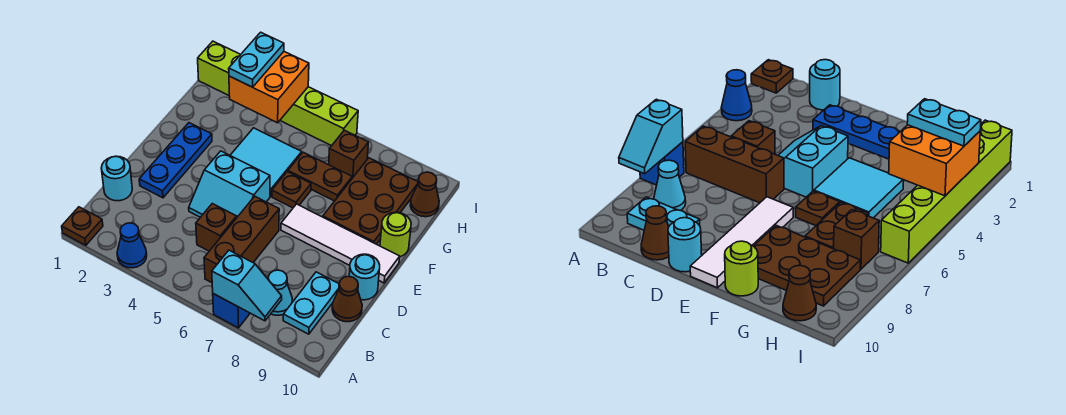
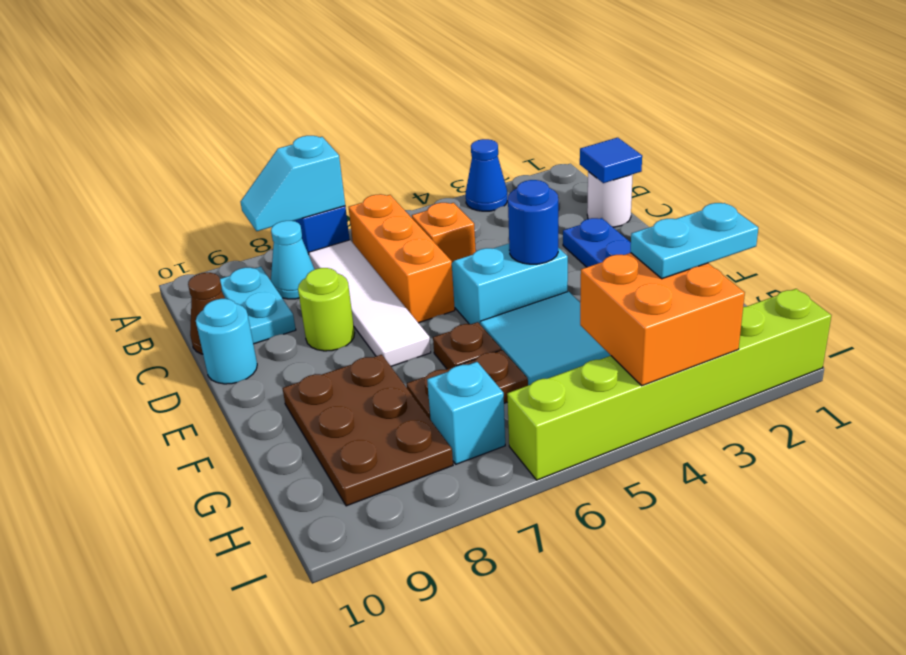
brown 1x1 plate [62,207,103,245] -> none
brown 1x3 brick [204,196,279,283] -> orange 1x3 brick [349,194,455,323]
cyan 1x1 round brick [101,156,132,201] -> white 1x1 round brick [587,172,633,227]
none -> blue 1x1 tile [580,138,642,183]
brown 1x1 brick [196,204,237,251] -> orange 1x1 brick [412,203,476,262]
none -> blue 1x1 round brick [508,180,558,264]
white 1x4 tile [281,204,400,283] -> white 1x4 tile turned to [309,240,431,366]
lime 1x1 round brick [380,212,411,257] -> lime 1x1 round brick moved to [298,268,355,351]
cyan 1x2 plate [229,32,284,87] -> cyan 1x2 plate turned to [631,203,758,279]
brown 1x1 brick [329,130,369,178] -> cyan 1x1 brick [427,362,505,464]
brown 1x1 cone [410,172,439,217] -> none

